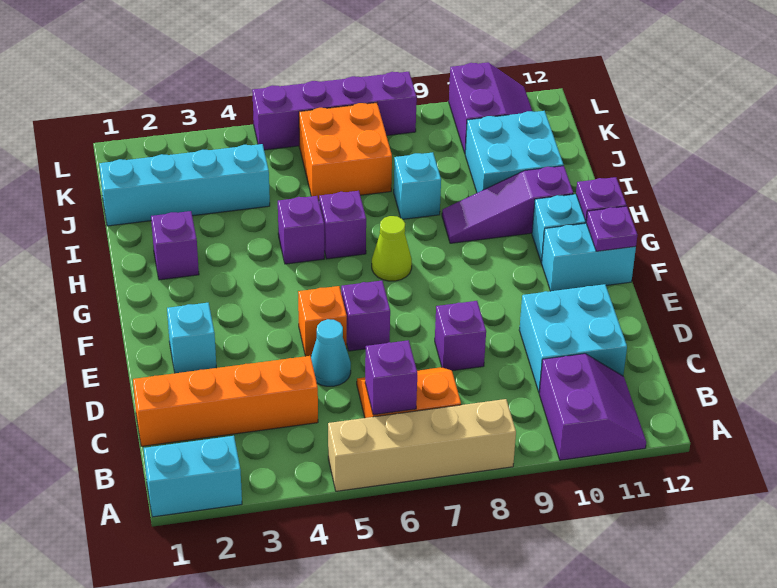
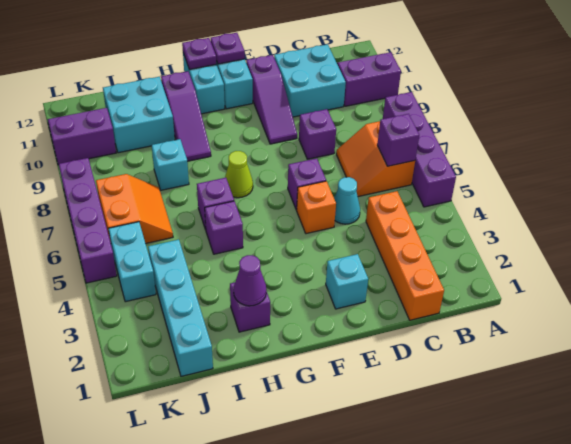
cyan 1x2 brick [144,436,242,517] -> cyan 1x2 brick moved to [108,222,156,302]
tan 1x4 brick [328,399,516,491] -> purple 1x4 brick [383,92,456,207]
none -> purple 1x3 slope [246,55,297,144]
none -> purple 1x1 cone [234,255,266,306]
orange 2x2 brick [299,103,392,200] -> orange 2x2 slope [96,174,173,243]

